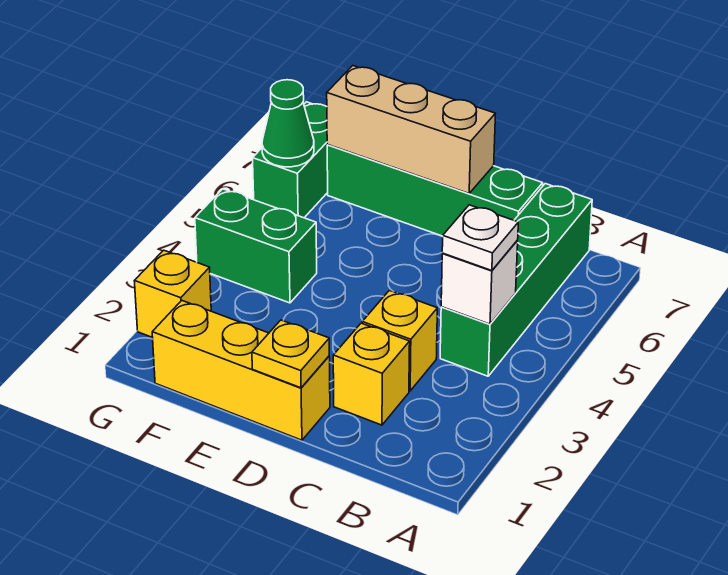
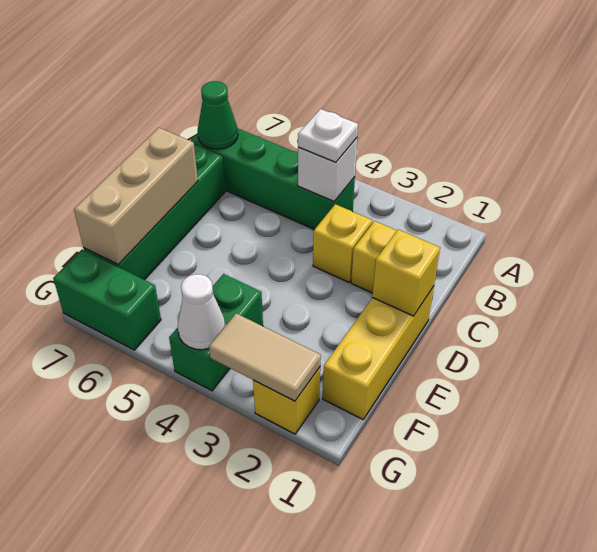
yellow 1x1 plate [252,320,329,388] -> yellow 1x1 brick [372,230,440,316]
none -> tan 1x2 tile [209,313,321,401]
none -> white 1x1 cone [178,274,225,350]
green 1x1 cone [262,80,314,167] -> green 1x1 cone moved to [197,81,238,149]

